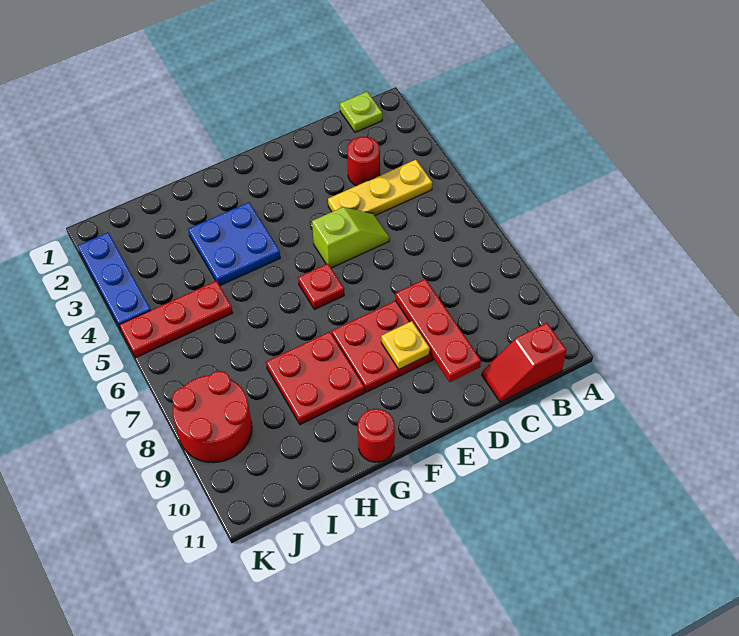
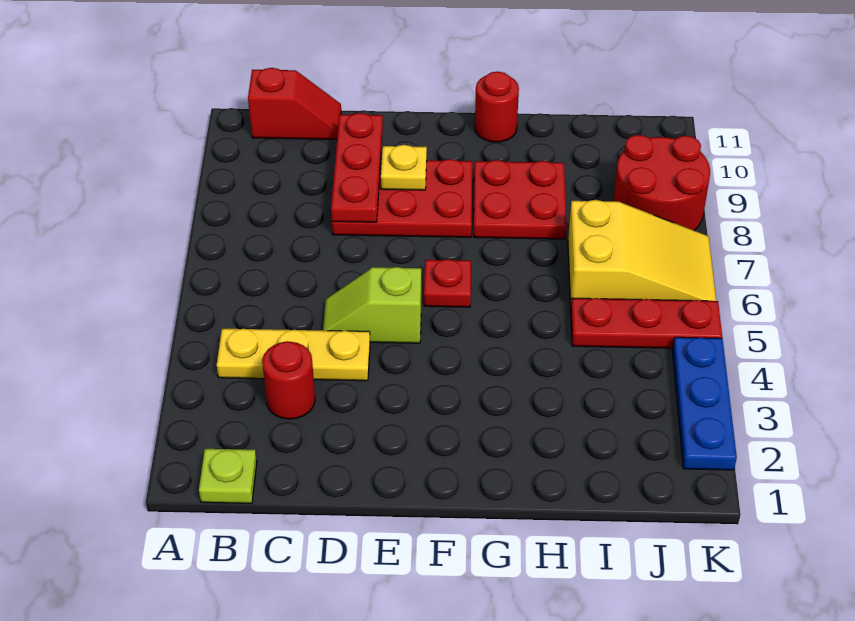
blue 2x2 plate [188,202,280,286] -> none
none -> yellow 2x3 slope [568,200,716,306]

